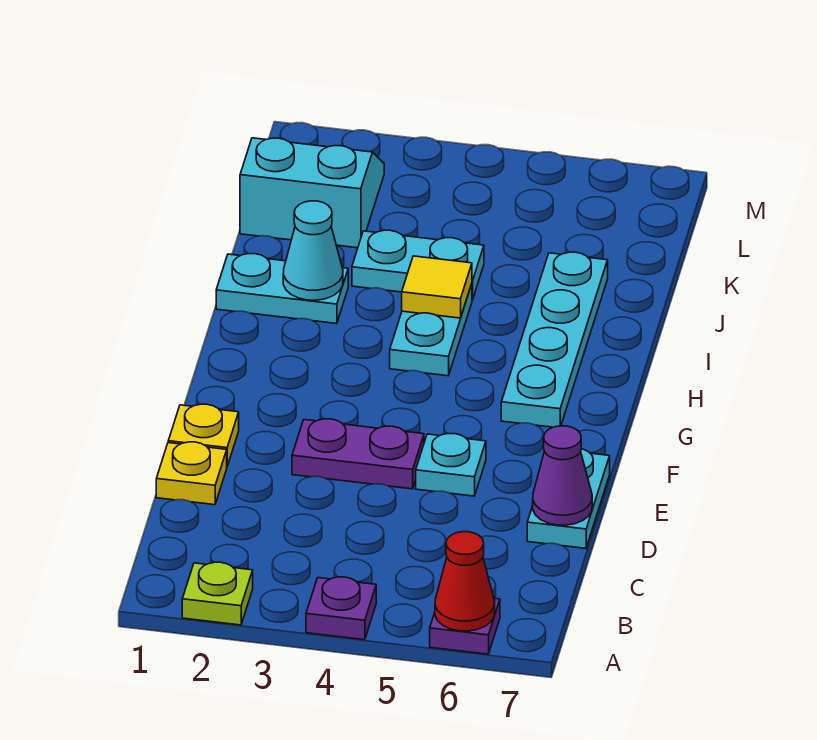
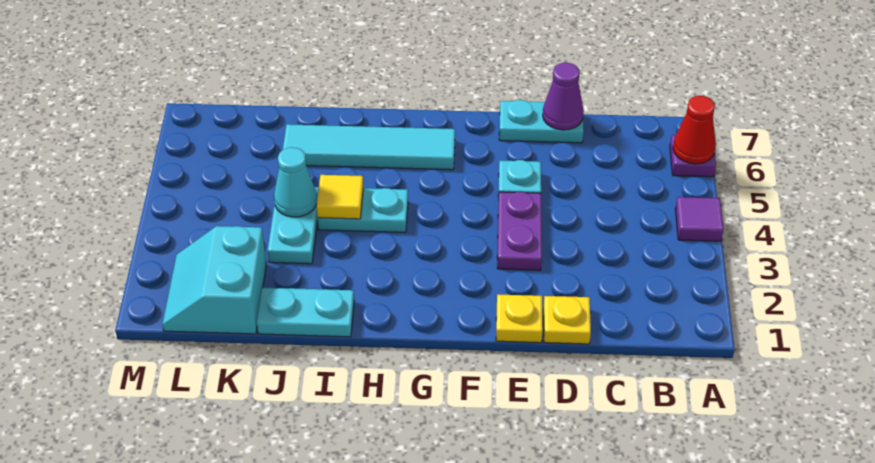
lime 1x1 plate [182,562,253,625] -> none
purple 1x1 plate [306,577,376,640] -> purple 1x1 tile [675,197,724,241]
cyan 1x4 plate [501,252,608,427] -> cyan 1x4 tile [283,124,455,170]
cyan 1x2 plate [216,254,348,324] -> cyan 1x2 plate turned to [257,288,354,337]
cyan 1x1 cone [283,201,343,300] -> cyan 1x1 cone moved to [274,147,317,217]

